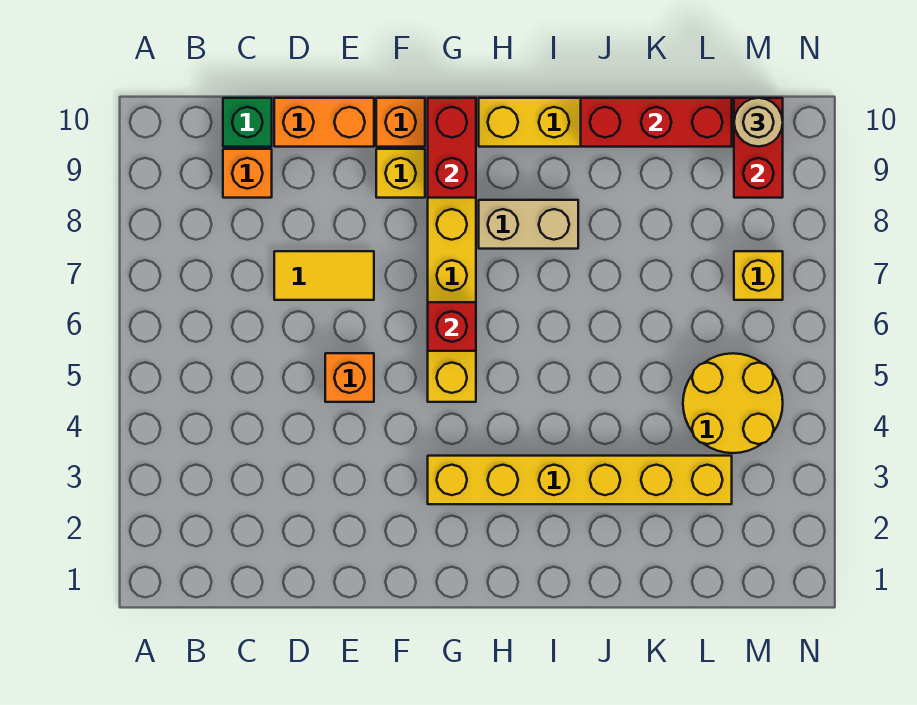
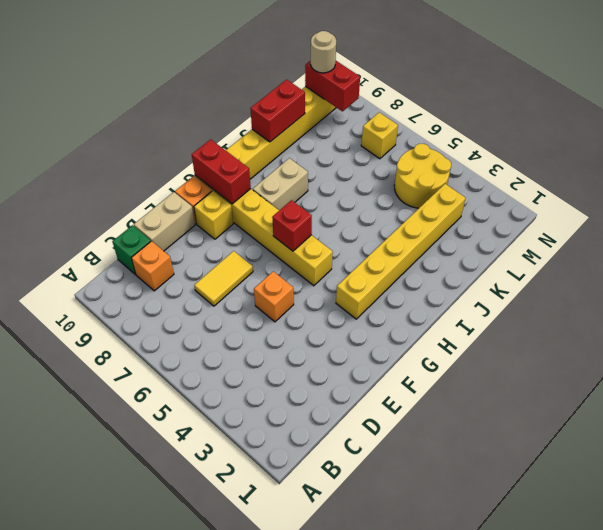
orange 1x2 brick [274,98,374,147] -> tan 1x2 brick [134,192,195,251]
red 1x3 brick [581,98,732,147] -> red 1x2 brick [250,80,305,142]

